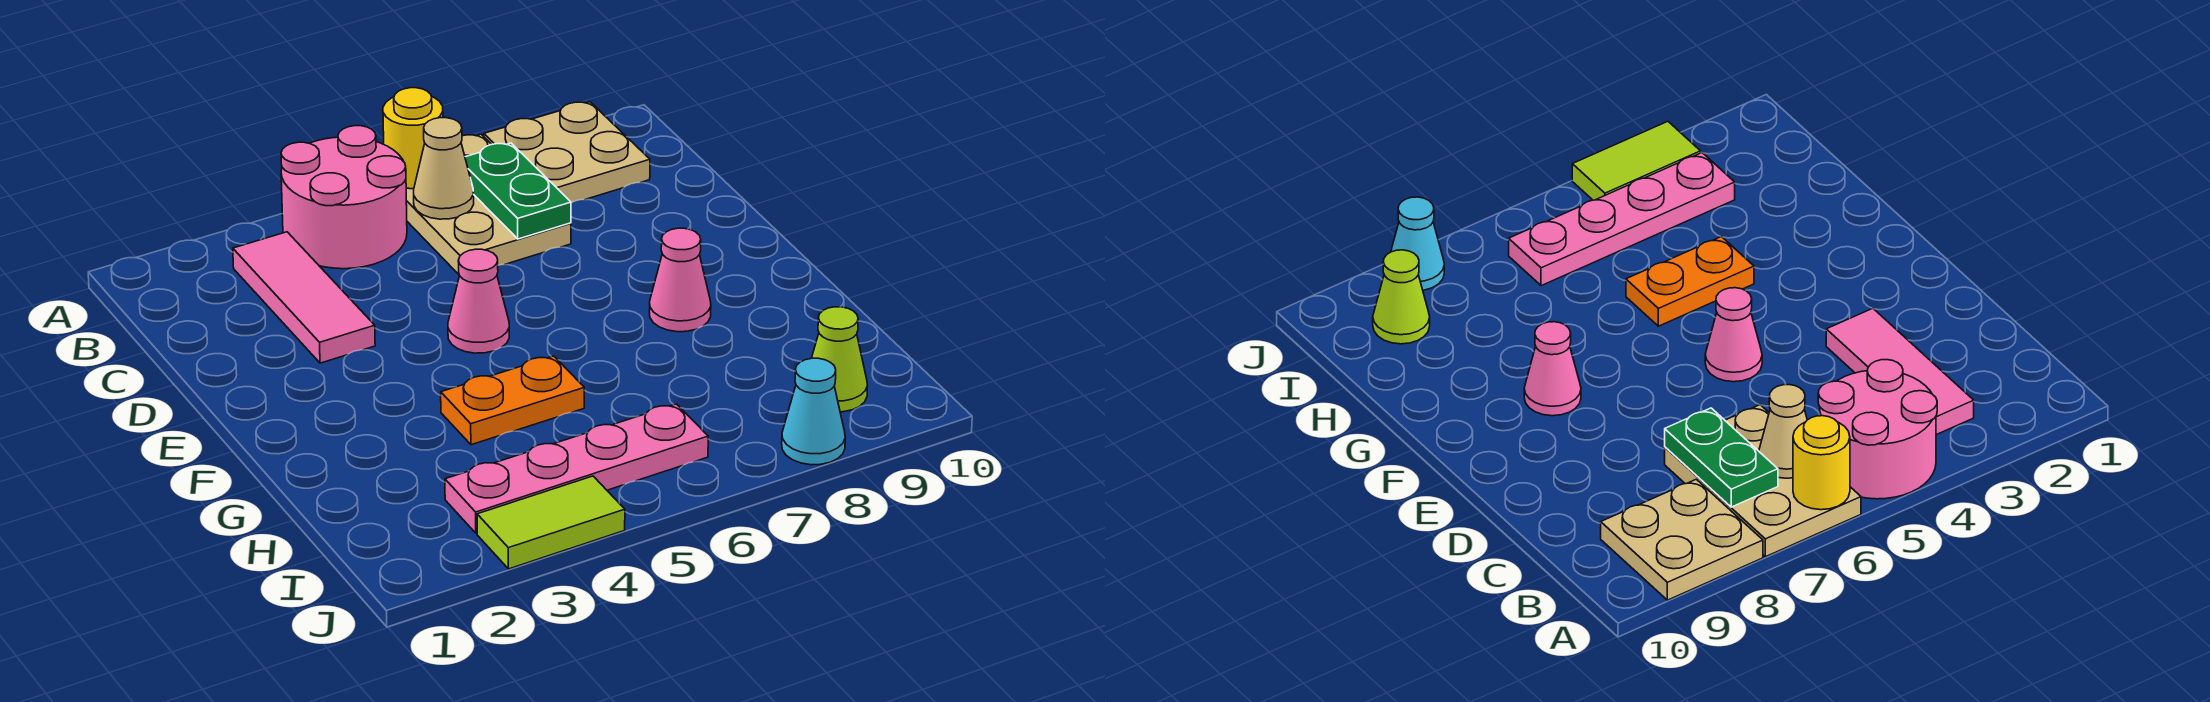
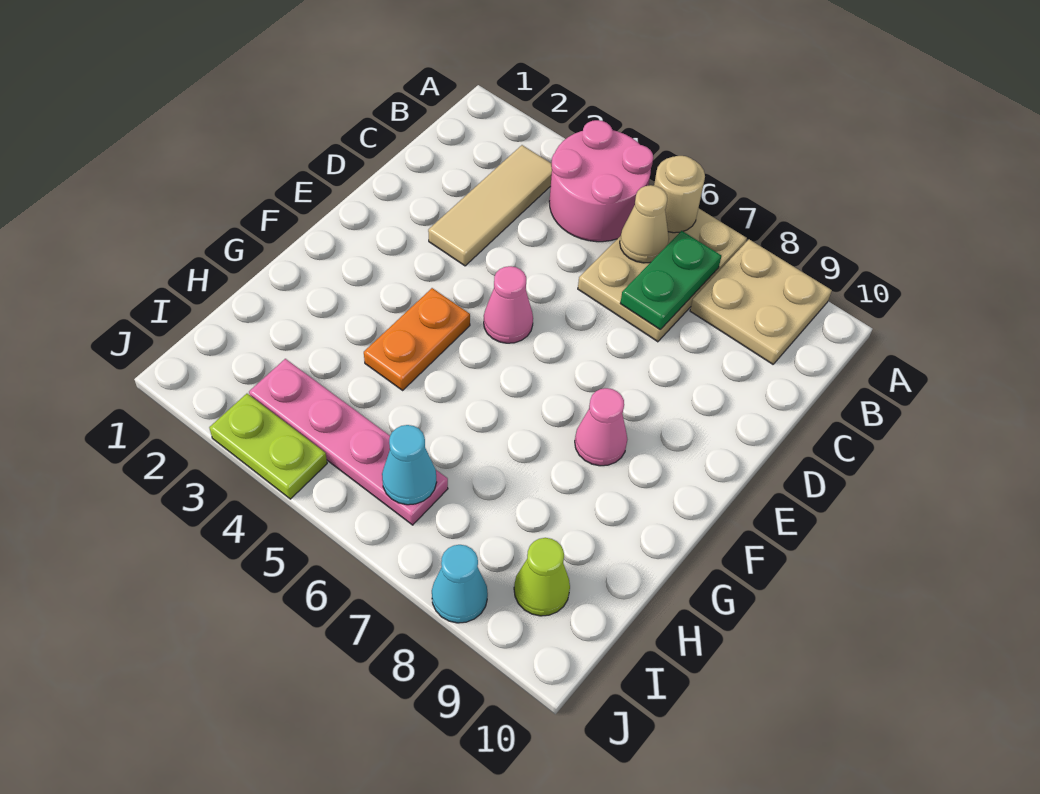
yellow 1x1 round brick [383,88,443,189] -> tan 1x1 round brick [654,156,705,233]
pink 1x3 tile [233,232,375,363] -> tan 1x3 tile [428,145,552,266]
orange 1x2 plate [441,356,584,445] -> orange 1x2 plate turned to [364,288,470,390]
none -> cyan 1x1 cone [382,425,437,505]
lime 1x2 tile [477,476,625,569] -> lime 1x2 plate [209,394,327,499]

